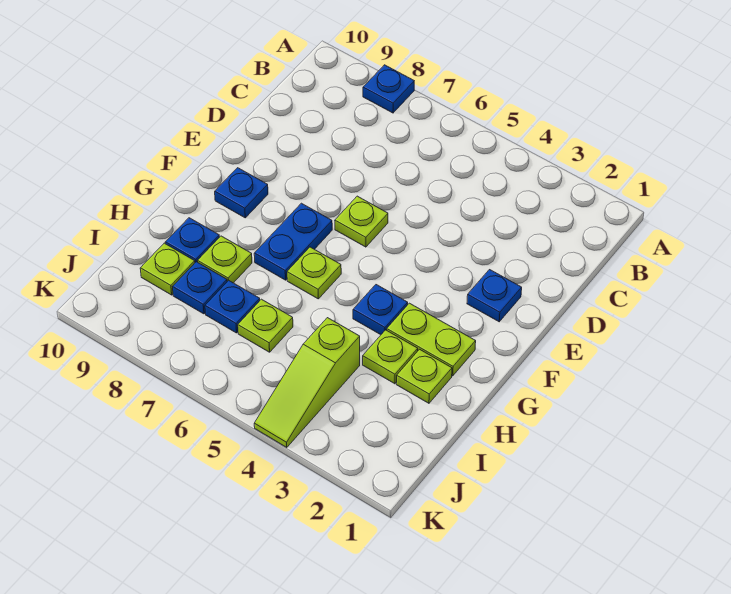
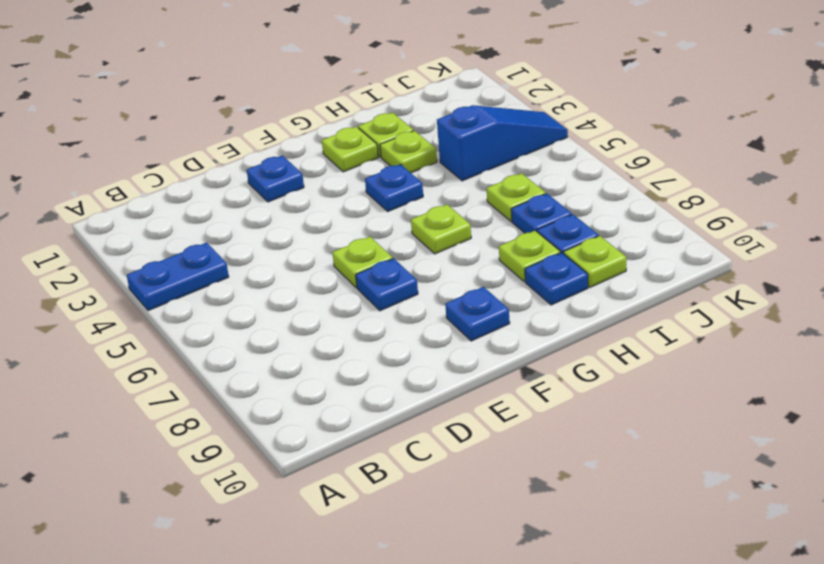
blue 1x1 plate [363,65,414,113] -> blue 1x1 plate moved to [356,258,418,311]
blue 1x2 plate [254,203,332,280] -> blue 1x2 plate moved to [127,242,229,311]
lime 1x2 plate [387,303,476,376] -> lime 1x1 plate [322,127,378,172]
lime 1x3 slope [254,318,360,448] -> blue 1x3 slope [437,105,568,181]

